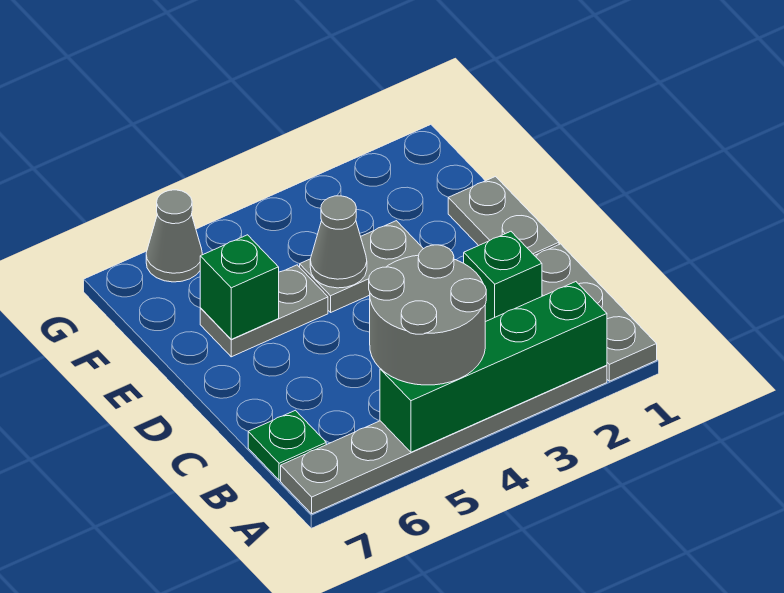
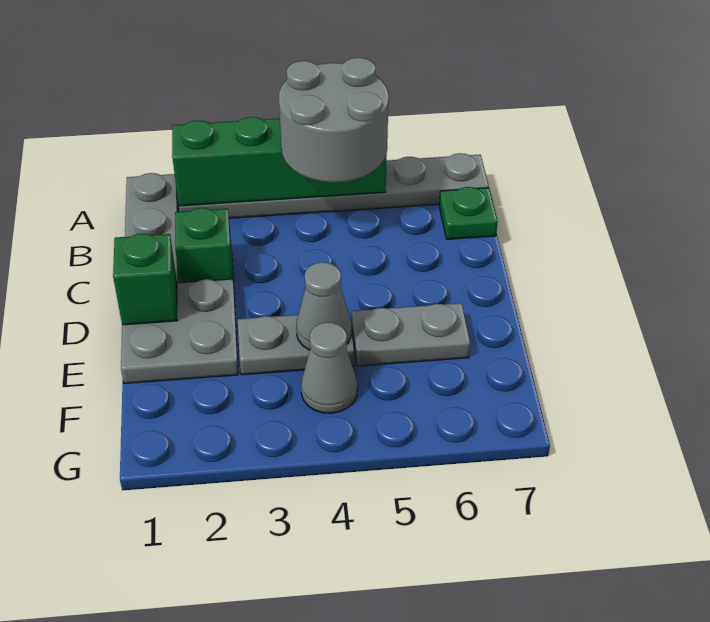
grey 1x2 plate [448,177,559,256] -> grey 2x2 plate [121,279,238,383]
green 1x1 brick [200,235,279,339] -> green 1x1 brick moved to [113,234,177,325]
grey 1x1 cone [146,190,203,282] -> grey 1x1 cone moved to [301,322,357,413]

